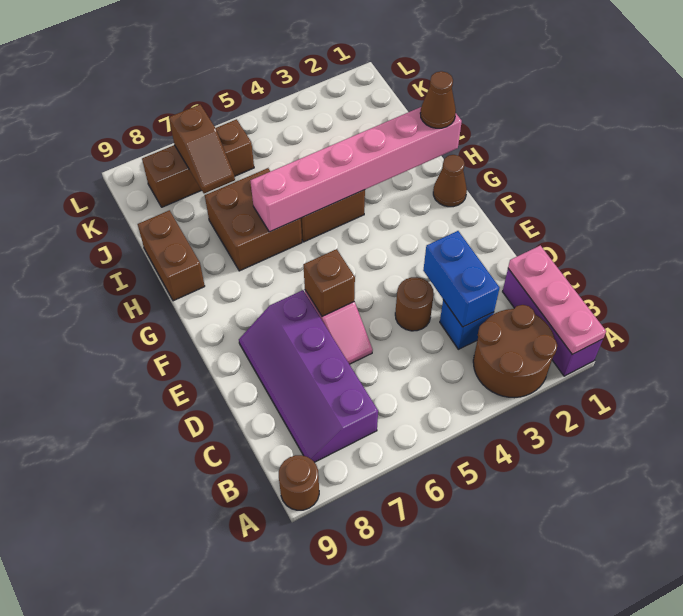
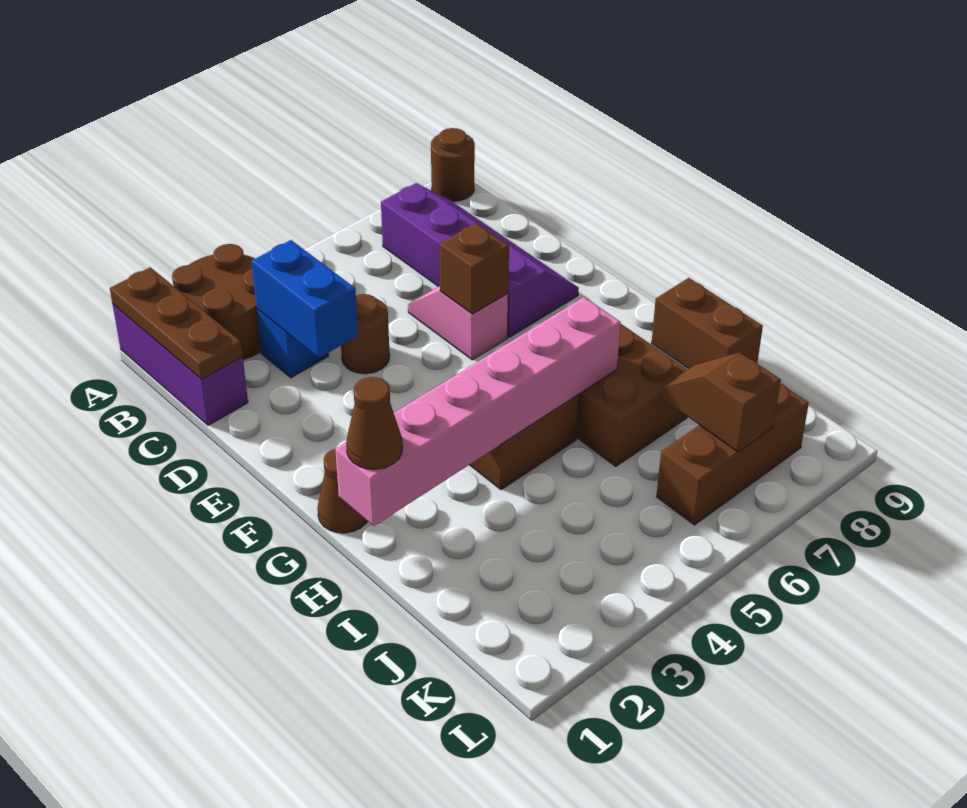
pink 1x3 plate [508,245,606,354] -> brown 1x3 plate [110,267,243,379]

